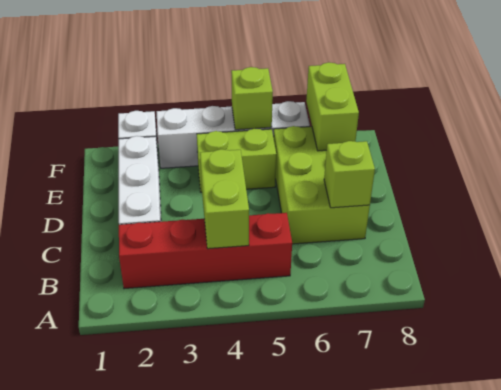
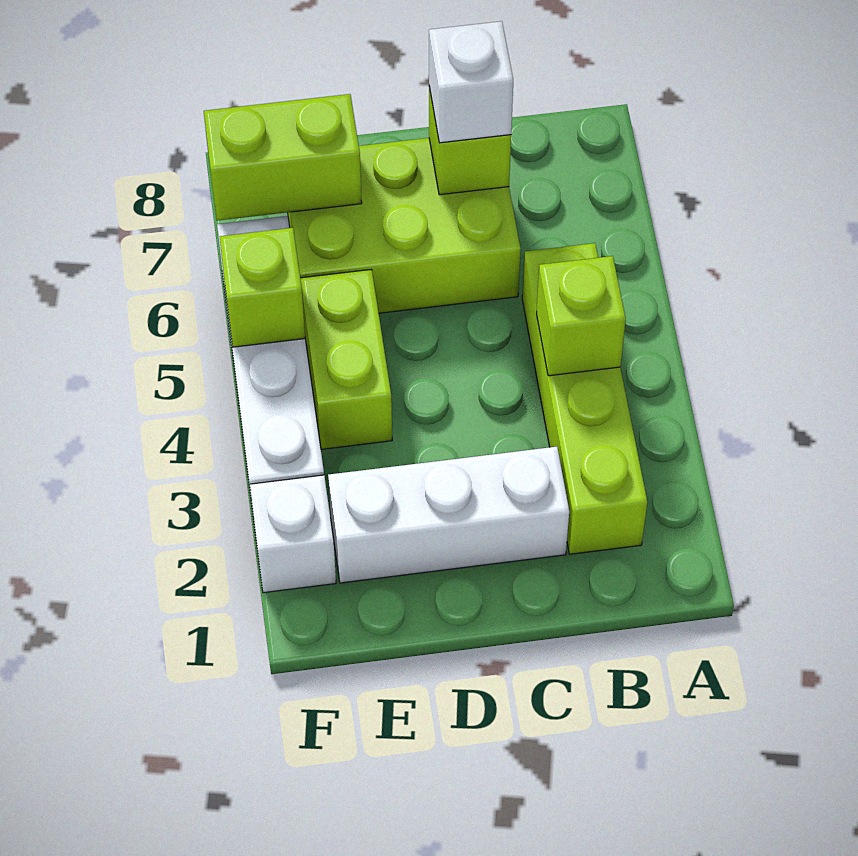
red 1x4 brick [119,213,292,289] -> lime 1x4 brick [522,243,647,554]
lime 1x2 brick [200,149,249,249] -> lime 1x1 brick [537,256,626,376]
none -> white 1x1 brick [429,21,513,143]

